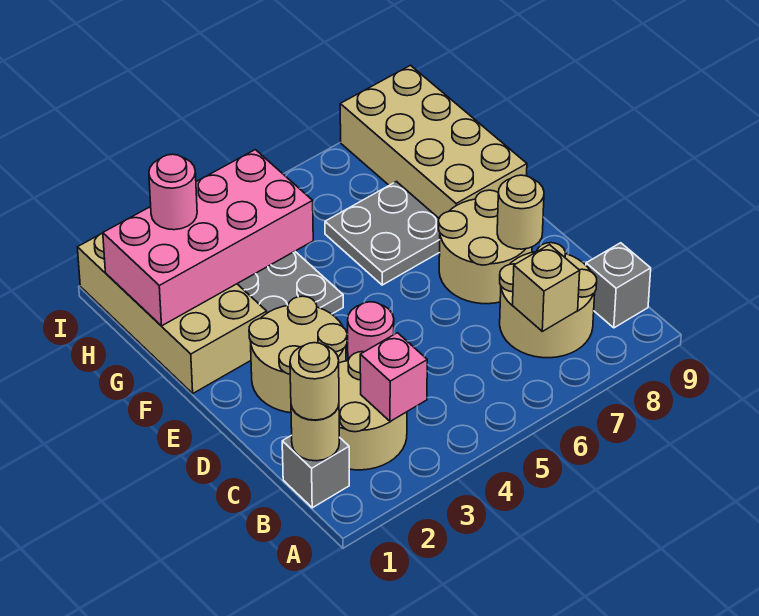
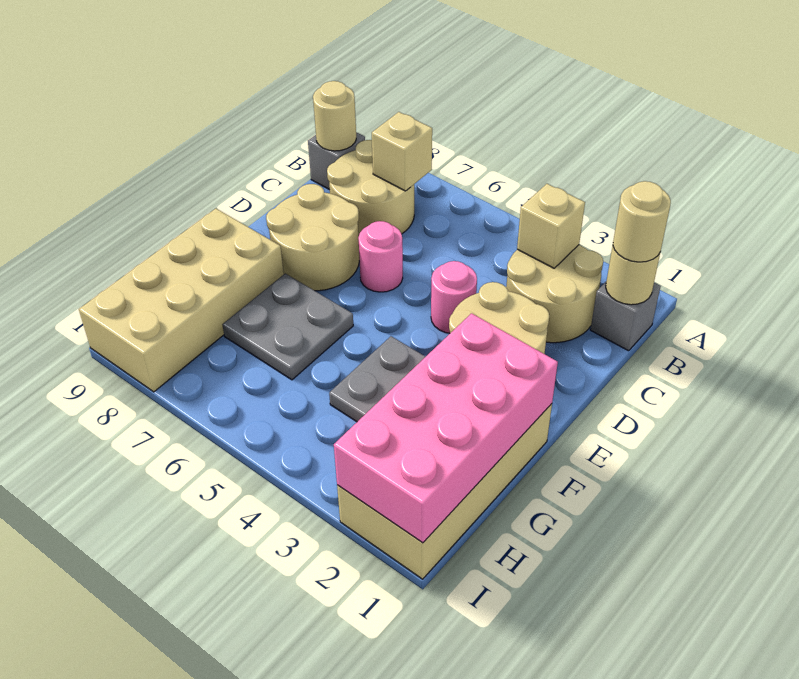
pink 1x1 brick [360,333,427,422] -> tan 1x1 brick [517,184,585,268]
tan 1x1 round brick [497,175,544,249] -> tan 1x1 round brick moved to [313,81,356,151]
pink 2x4 brick [103,150,313,326] -> pink 2x4 brick turned to [334,313,558,543]
pink 1x1 round brick [149,154,197,230] -> pink 1x1 round brick moved to [358,221,403,292]

